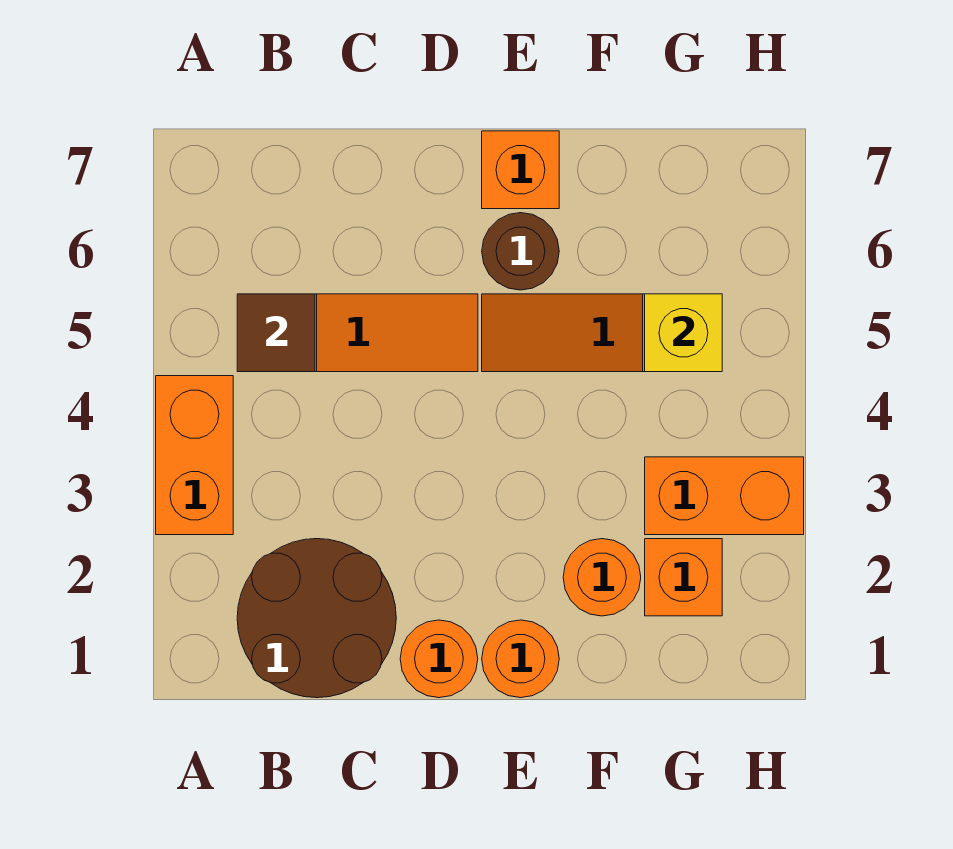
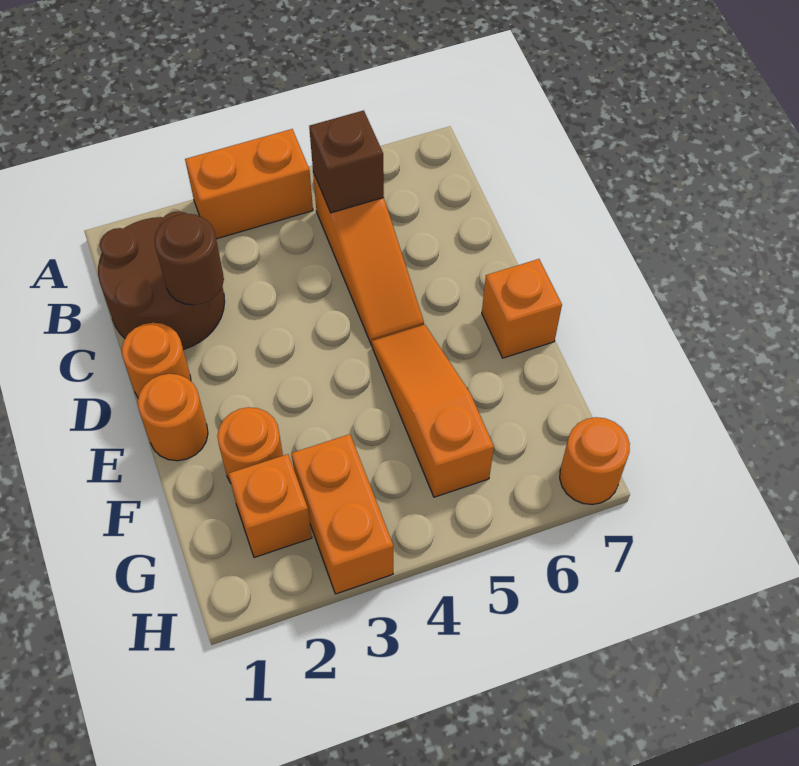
brown 1x1 tile [237,294,315,372] -> brown 1x1 brick [309,110,384,213]
brown 1x1 round brick [482,213,559,290] -> brown 1x1 round brick moved to [154,214,224,305]
yellow 1x1 brick [645,294,722,372] -> none
none -> orange 1x1 round brick [560,417,630,505]

